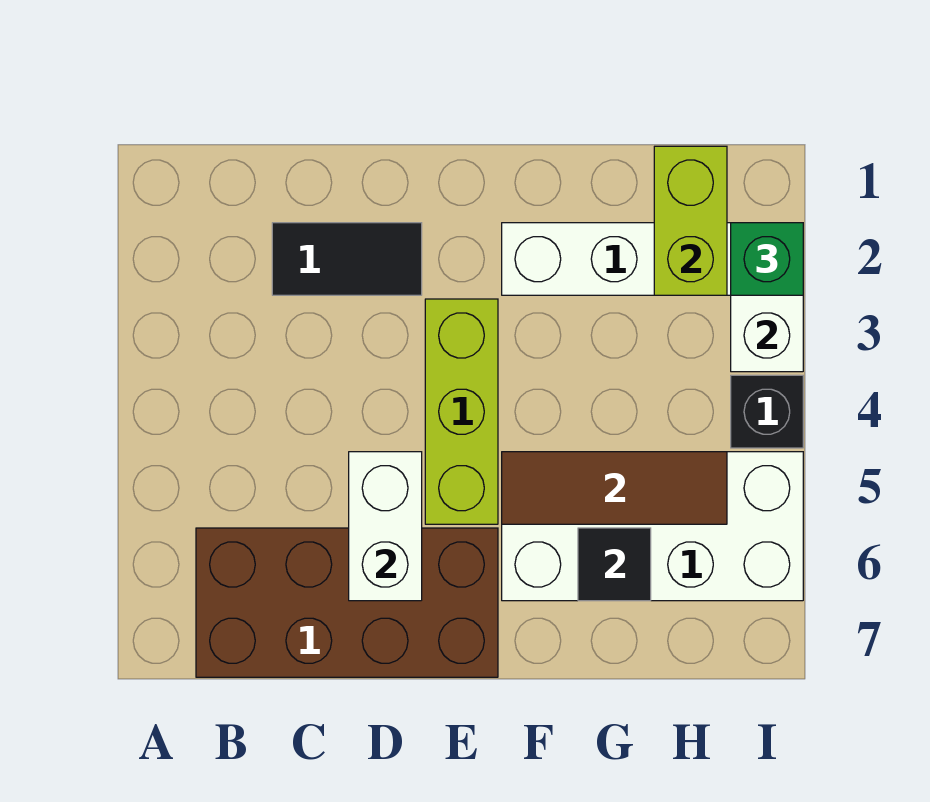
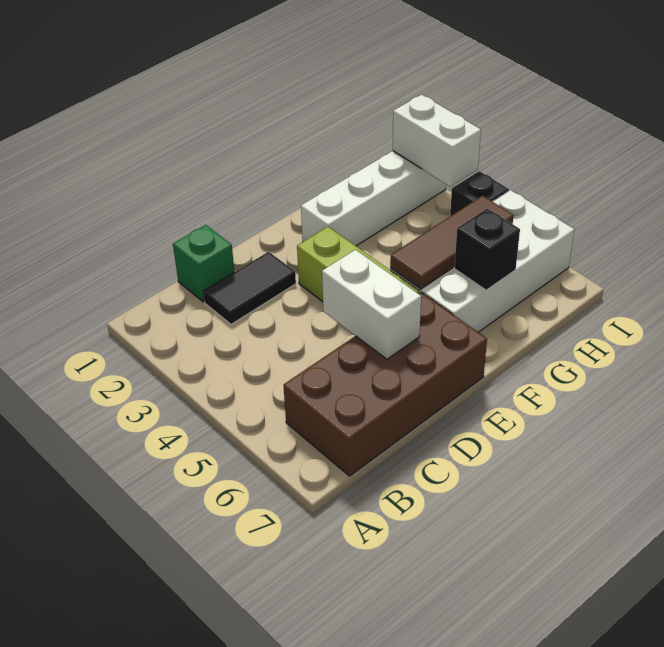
black 1x1 tile [578,528,651,601] -> black 1x1 brick [454,208,520,290]
lime 1x2 brick [654,146,727,295] -> none
green 1x1 brick [731,223,803,295] -> green 1x1 brick moved to [173,225,234,302]

